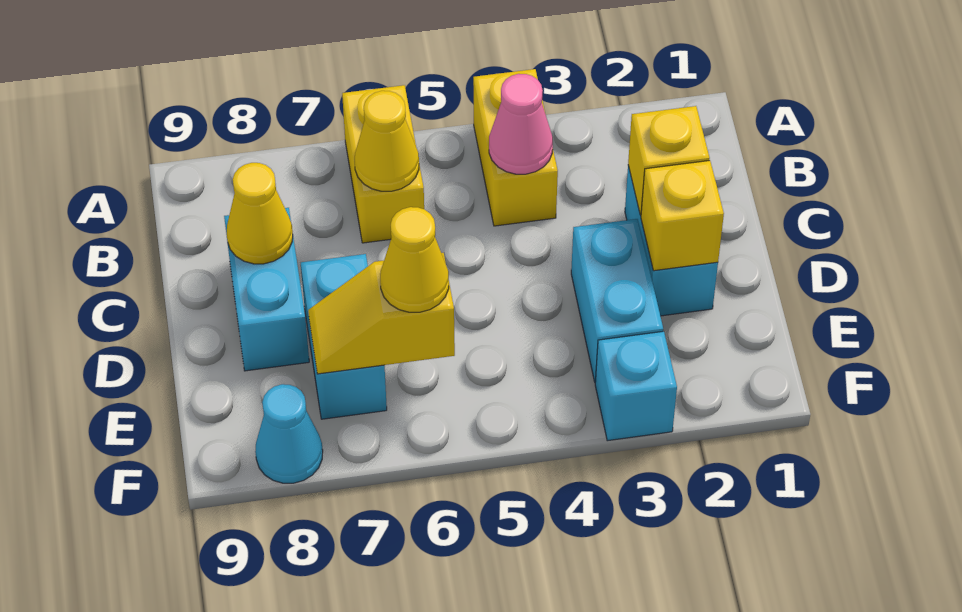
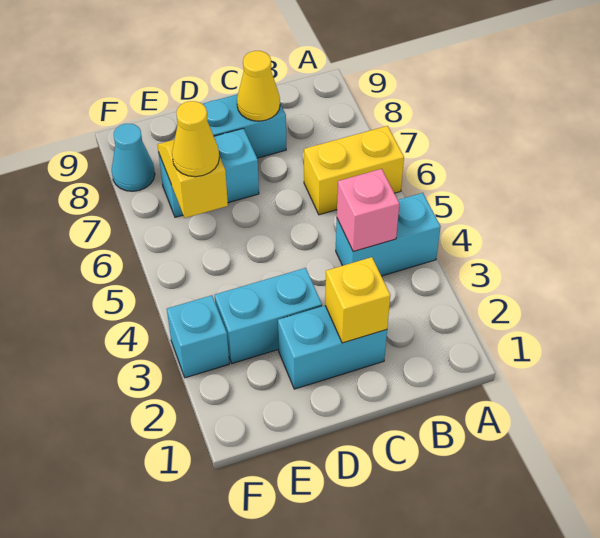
yellow 1x2 brick [473,69,558,226] -> cyan 1x2 brick [336,193,441,276]
pink 1x1 cone [489,74,553,174] -> pink 1x1 brick [337,169,399,252]
yellow 1x1 cone [355,91,419,191] -> none
yellow 1x1 brick [641,160,724,271] -> none

